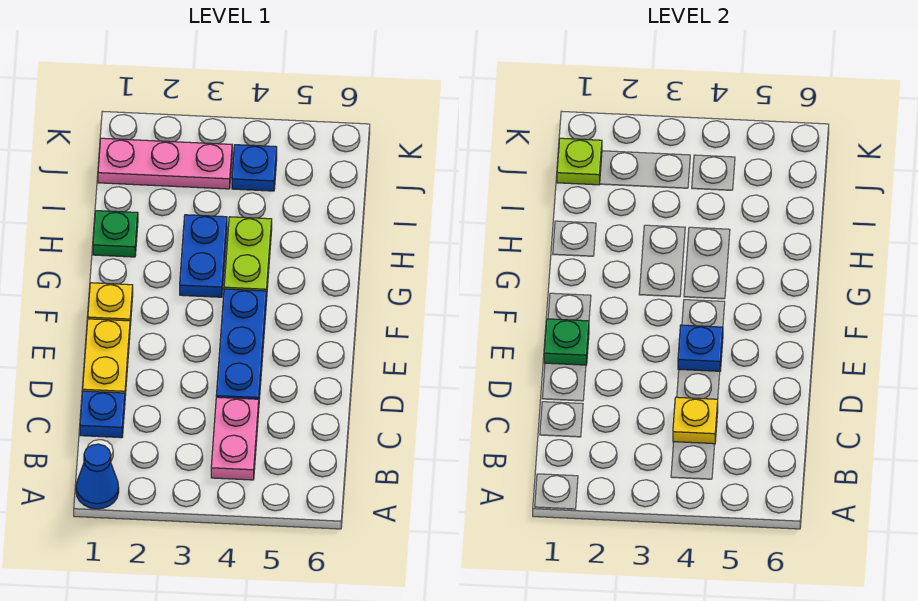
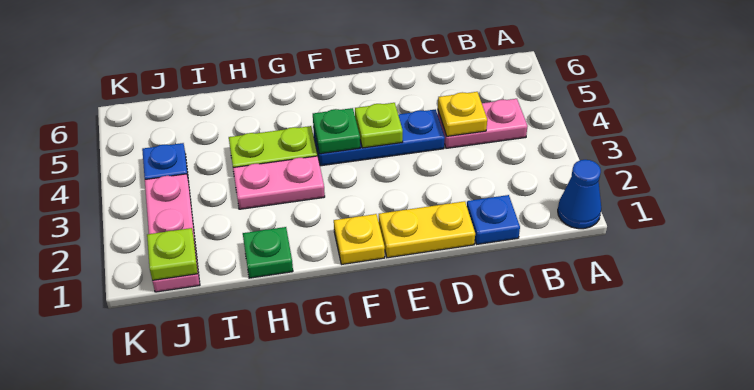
green 1x1 plate [544,319,589,365] -> green 1x1 plate moved to [313,108,360,154]
blue 1x1 plate [678,325,723,371] -> lime 1x1 plate [355,103,403,148]
blue 1x2 plate [180,215,227,297] -> pink 1x2 plate [233,156,325,209]

